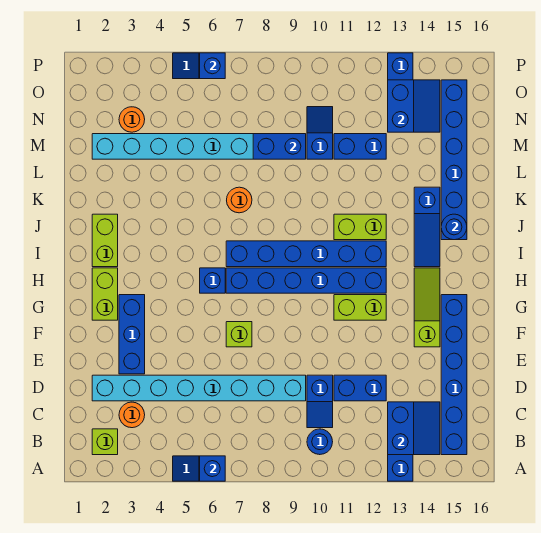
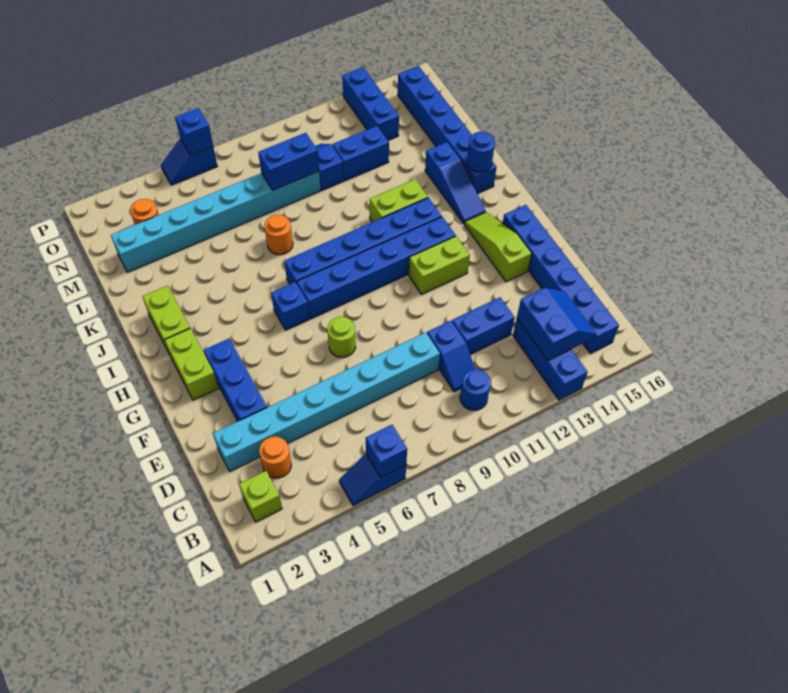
lime 1x1 brick [226,322,252,347] -> lime 1x1 round brick [328,317,356,357]
blue 2x2 slope [388,80,440,132] -> none

